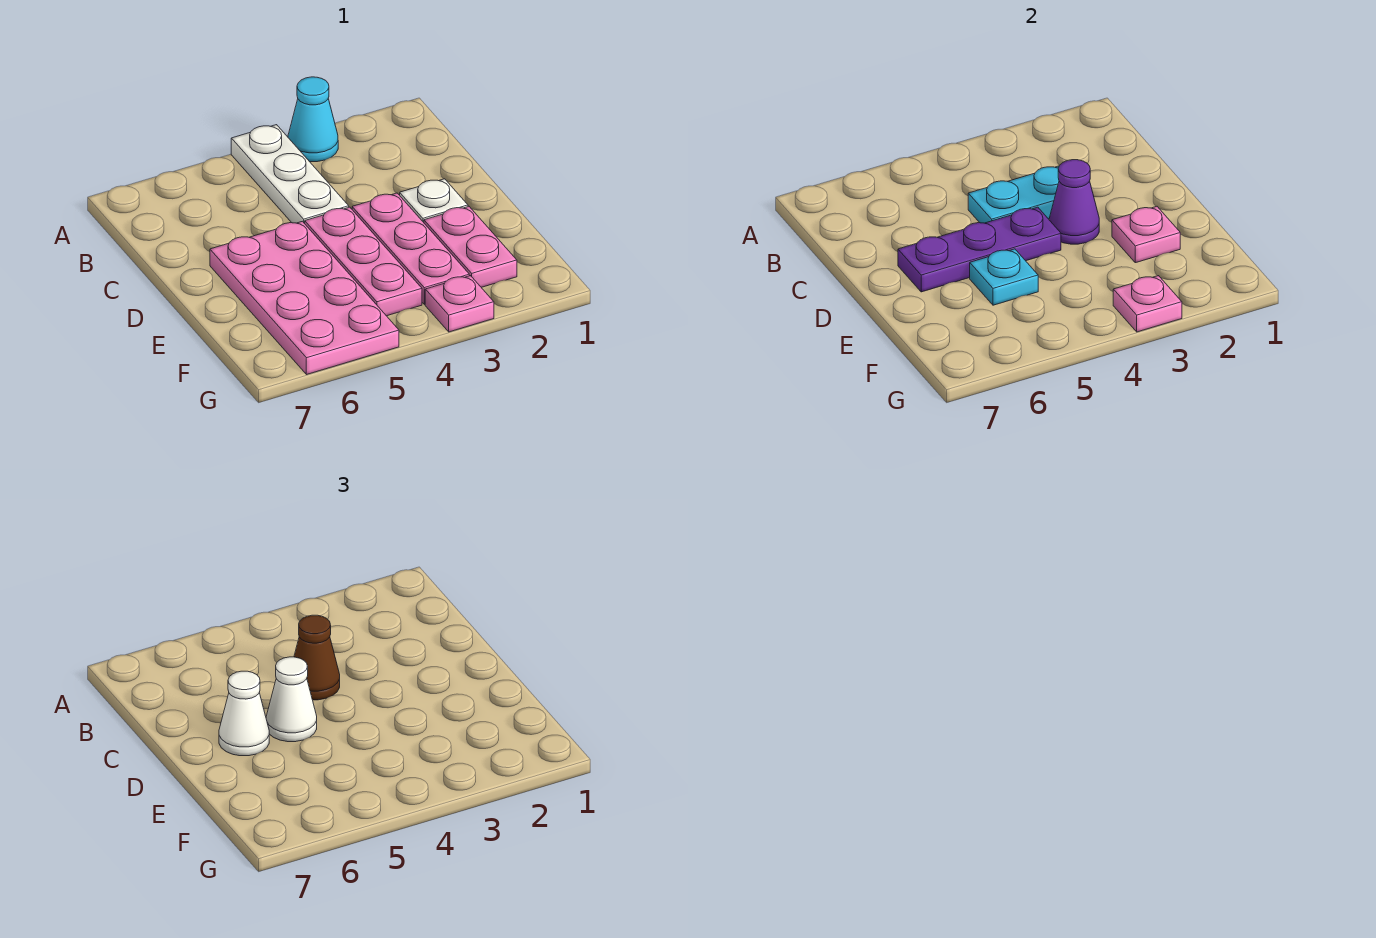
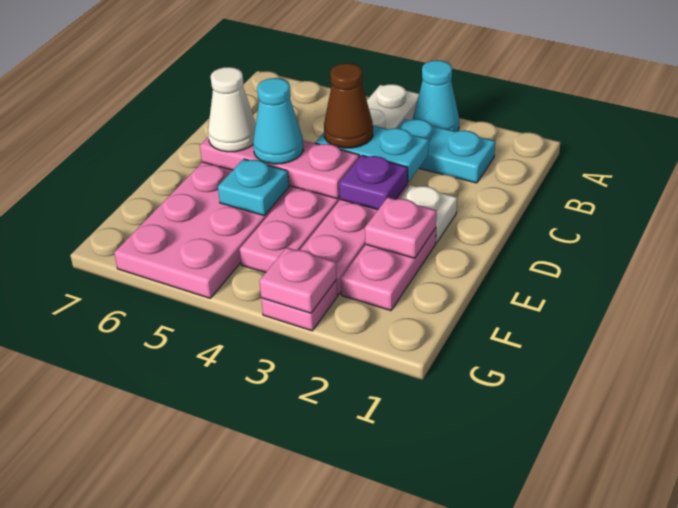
none -> cyan 1x2 plate [398,119,495,183]
purple 1x1 cone [1049,160,1099,244] -> purple 1x1 plate [339,155,408,210]
purple 1x3 plate [898,207,1061,292] -> pink 1x3 plate [200,137,359,199]
white 1x1 cone [266,657,317,742] -> cyan 1x1 cone [253,78,303,164]

